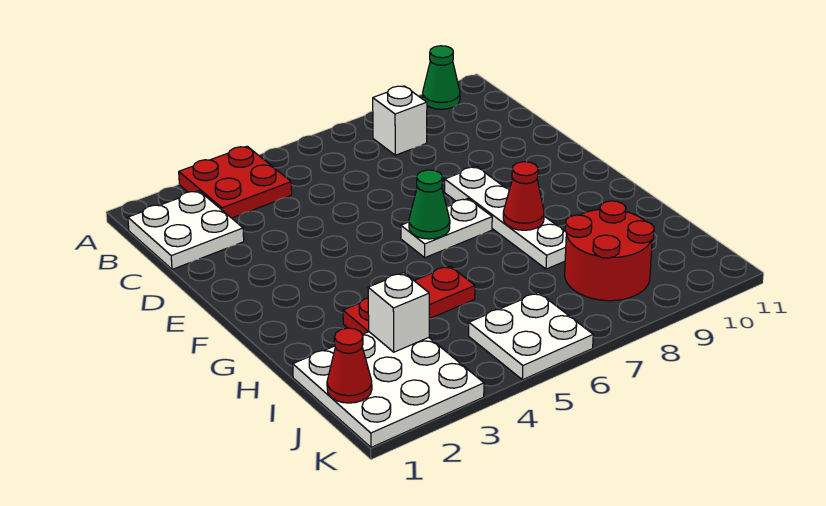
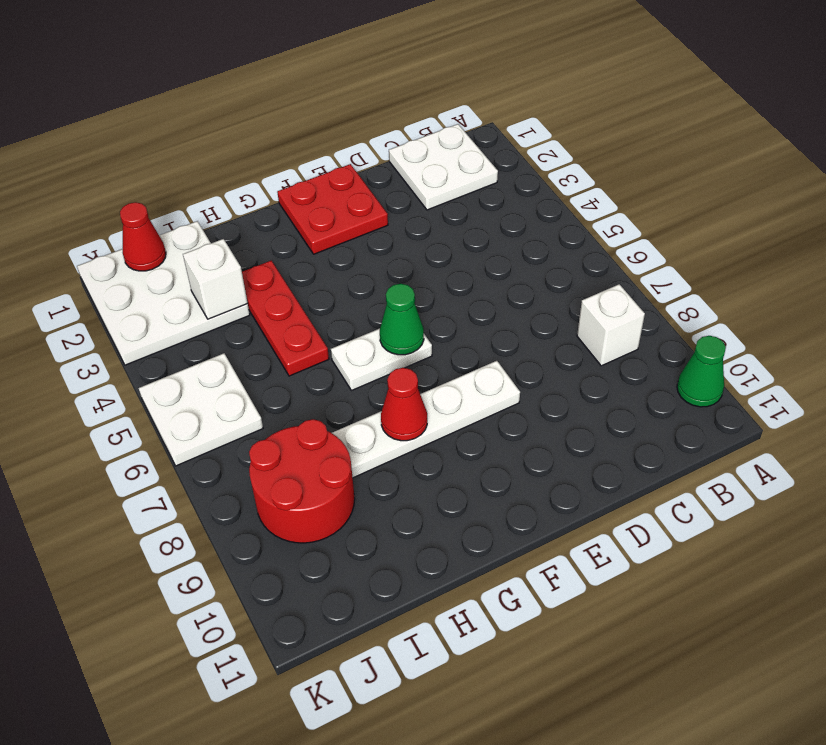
red 2x2 plate [179,146,292,218] -> red 2x2 plate moved to [277,164,388,254]
white 1x2 plate [401,199,492,258] -> white 1x2 plate turned to [331,329,432,391]

